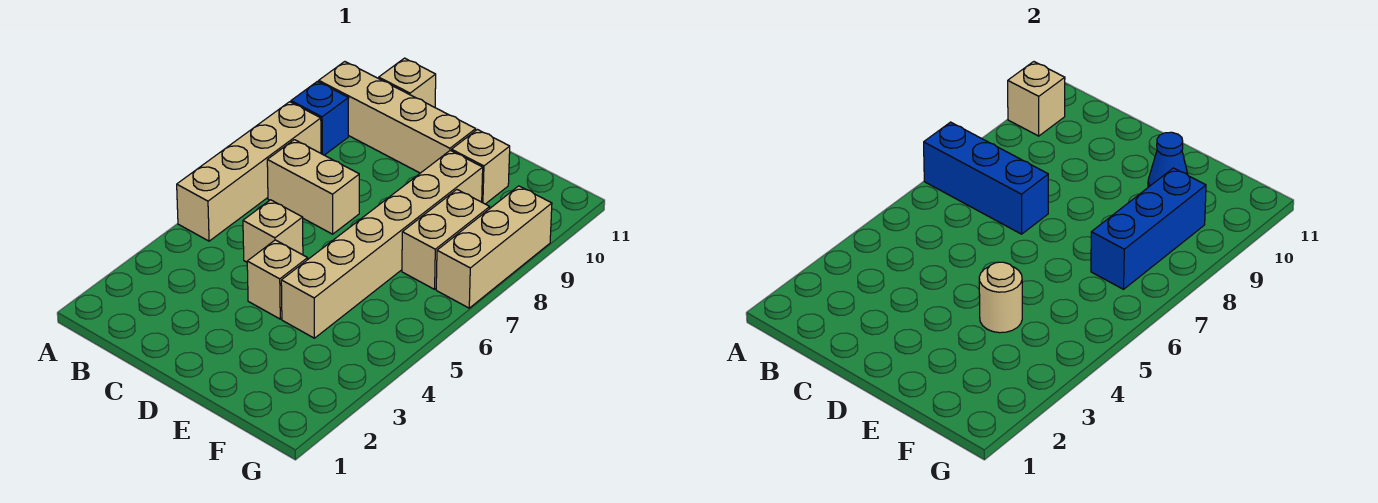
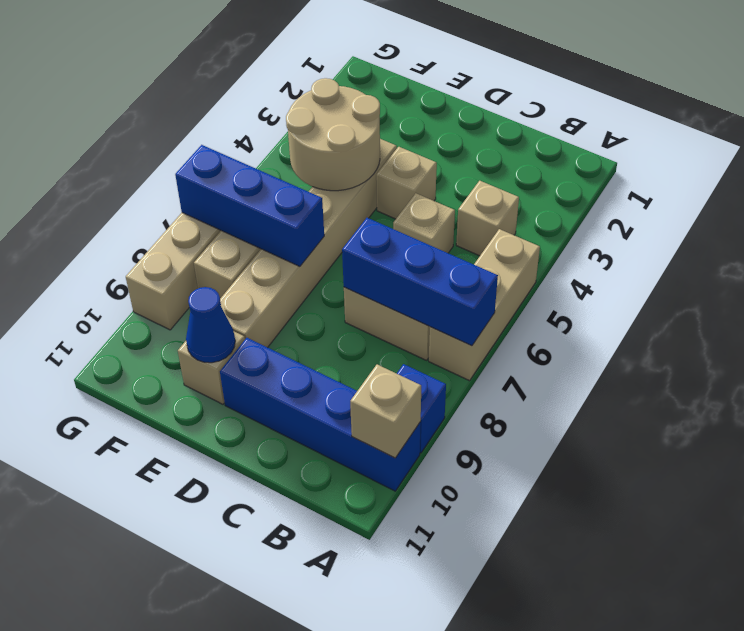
tan 1x4 brick [177,102,321,241] -> tan 1x3 brick [429,229,540,381]
tan 1x4 brick [319,62,476,173] -> blue 1x4 brick [220,338,421,491]
tan 1x1 brick [379,58,436,107] -> tan 1x1 brick moved to [456,181,519,256]
tan 1x1 round brick [979,262,1022,333] -> tan 2x2 round brick [286,78,380,191]
blue 1x3 brick [1091,168,1206,289] -> blue 1x3 brick turned to [175,145,324,266]

